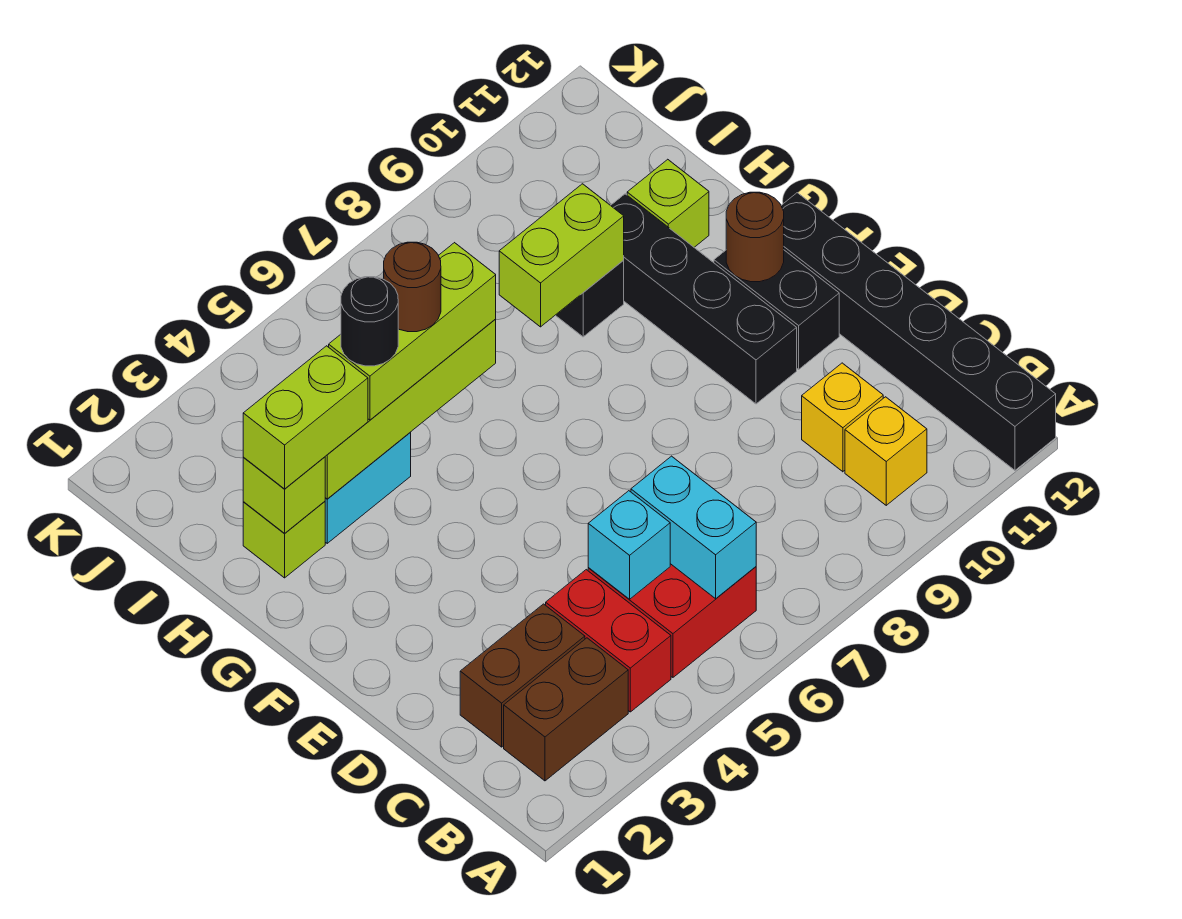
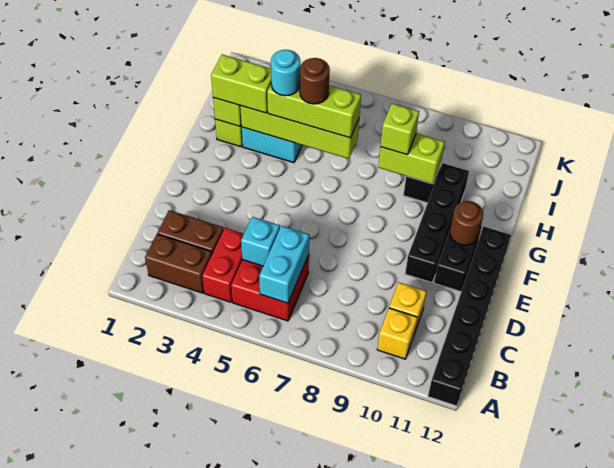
black 1x1 round brick [341,277,398,366] -> cyan 1x1 round brick [271,50,300,96]
lime 1x1 brick [627,159,709,247] -> lime 1x1 brick moved to [380,103,419,155]

